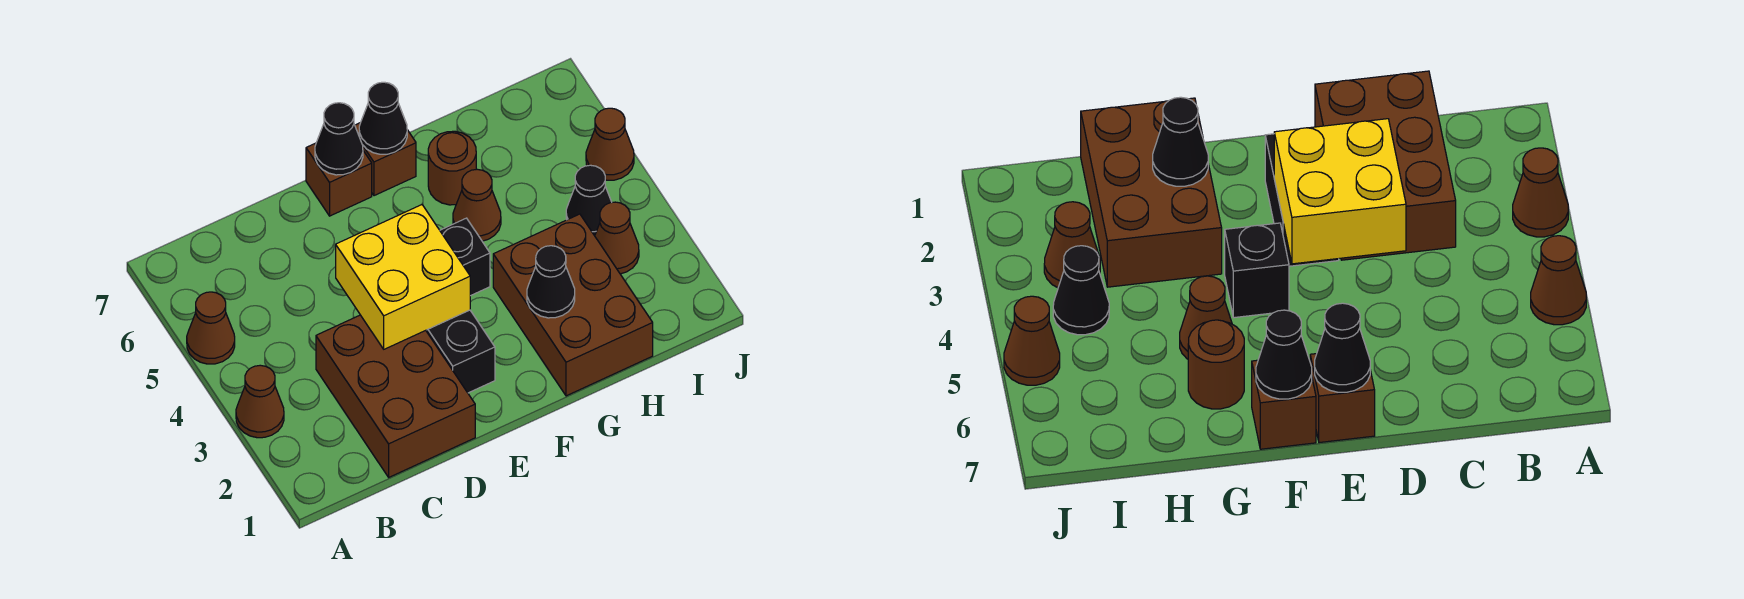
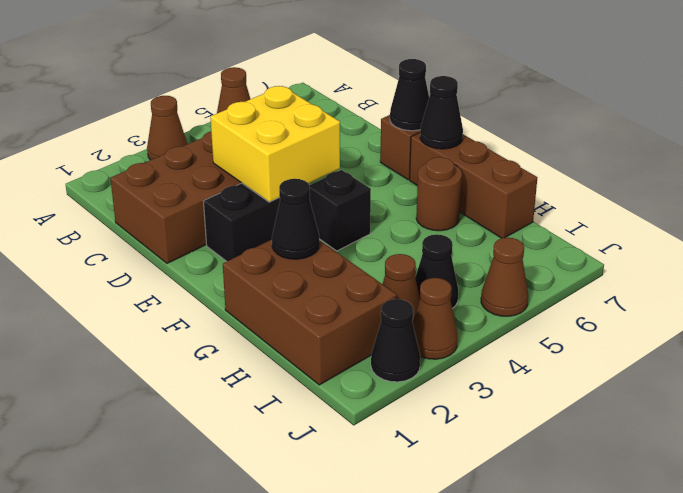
brown 1x1 brick [355,123,416,196] -> brown 1x3 brick [410,133,537,238]
brown 2x3 brick [493,214,653,396] -> brown 2x3 brick turned to [223,240,397,385]
brown 1x1 cone [453,169,501,241] -> brown 1x1 cone moved to [413,278,458,359]
none -> black 1x1 cone [371,299,420,382]

